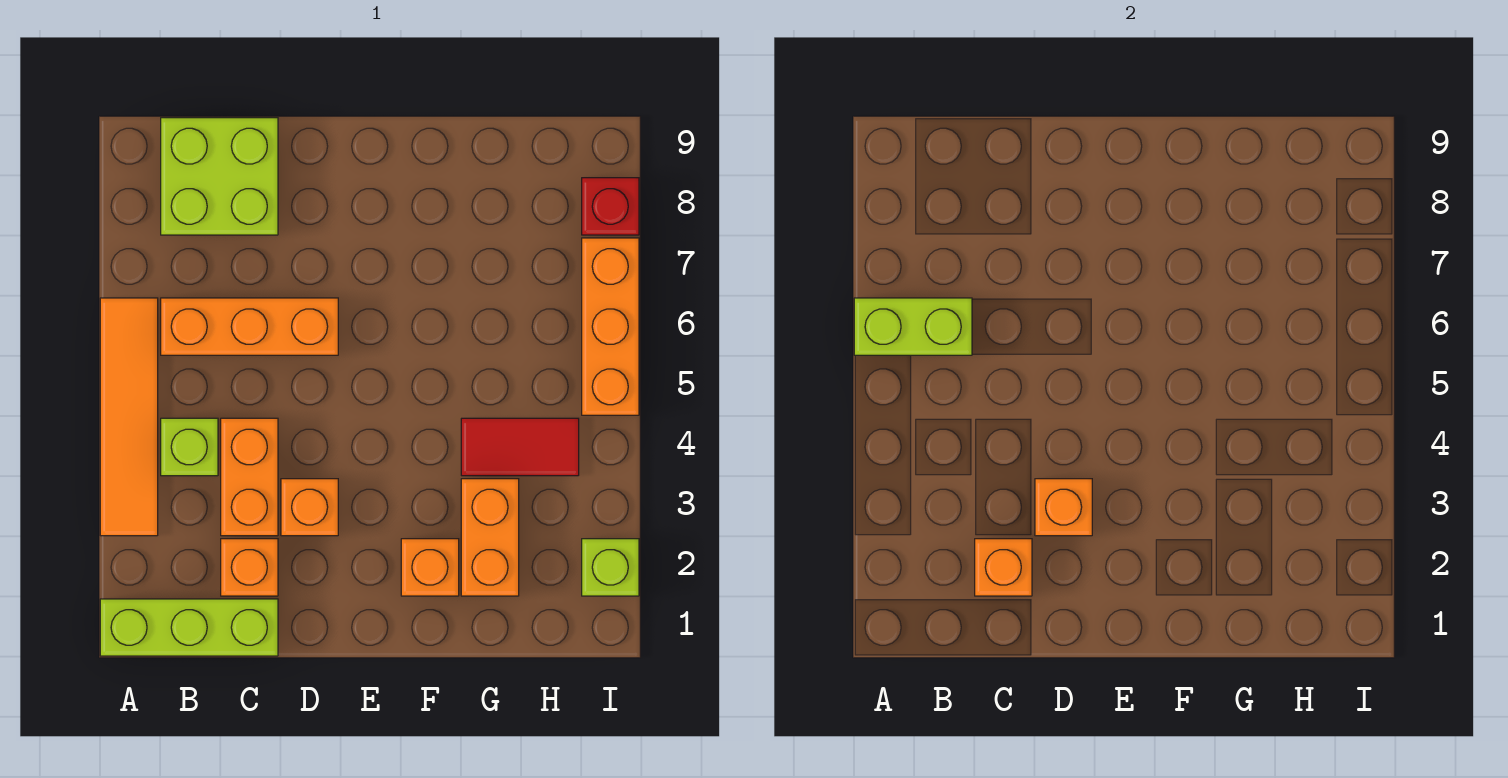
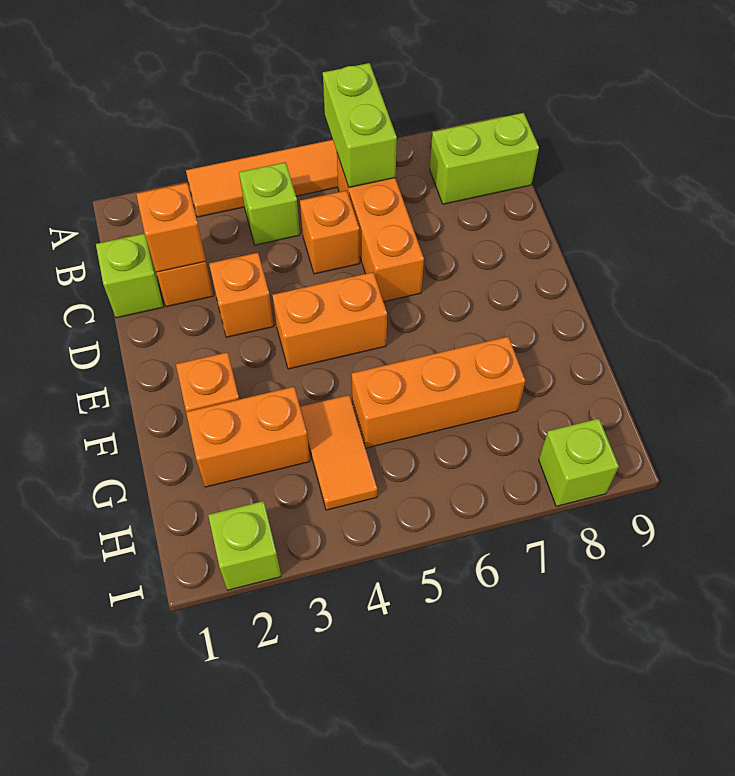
lime 1x3 brick [100,599,278,656] -> lime 1x1 brick [96,234,164,318]
lime 2x2 brick [161,118,278,235] -> lime 1x2 brick [430,113,539,204]
orange 1x2 brick [221,418,278,536] -> orange 1x2 brick moved to [272,272,387,369]
orange 1x1 brick [1035,479,1092,536] -> orange 1x1 brick moved to [300,191,360,274]
red 1x2 tile [461,418,579,476] -> orange 1x2 tile [300,395,377,510]
orange 1x3 brick [582,238,639,415] -> orange 1x3 brick moved to [352,337,525,448]
red 1x1 brick [582,178,639,235] -> lime 1x1 brick [539,419,619,506]

